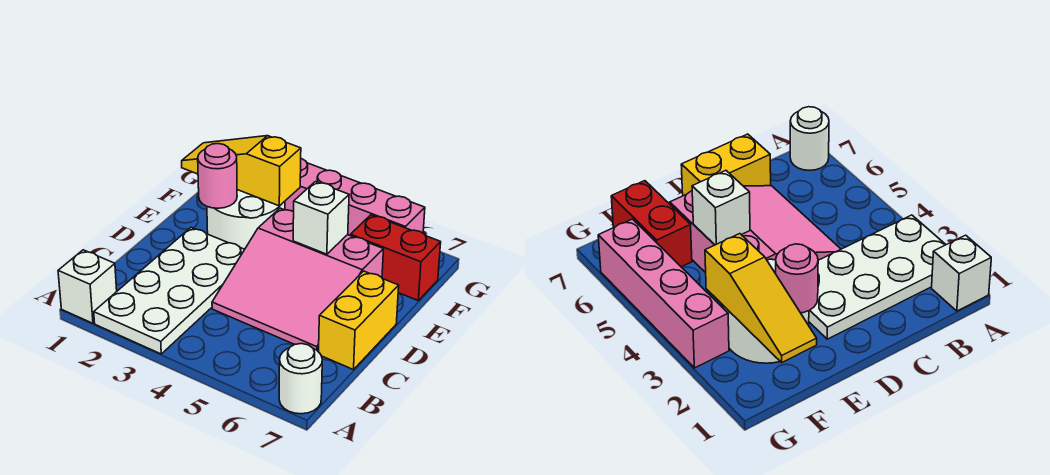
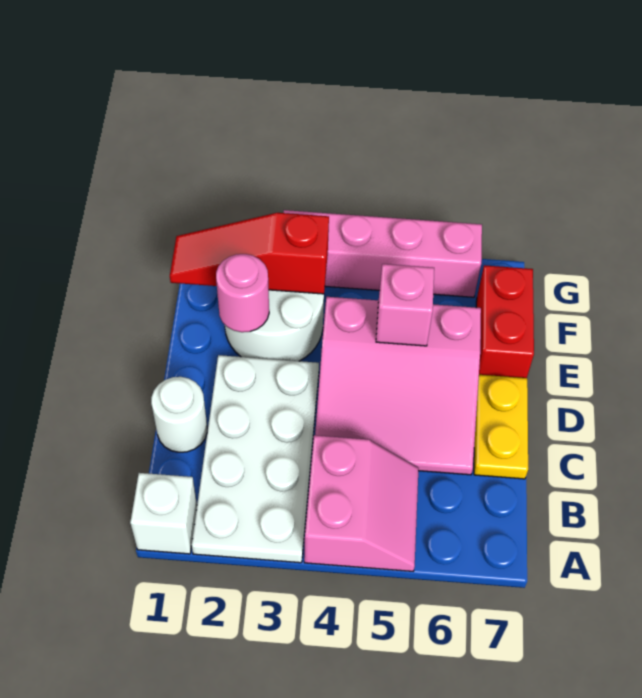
none -> pink 2x2 slope [304,435,419,571]
white 1x1 round brick [279,344,322,414] -> white 1x1 round brick moved to [151,377,207,452]
yellow 1x2 brick [319,271,399,370] -> yellow 1x2 plate [474,375,528,479]
white 1x1 brick [293,182,349,254] -> pink 1x1 brick [376,264,434,346]
yellow 1x3 slope [182,136,301,206] -> red 1x3 slope [170,213,329,294]
red 1x2 brick [350,215,441,300] -> red 1x2 brick turned to [476,265,534,378]

